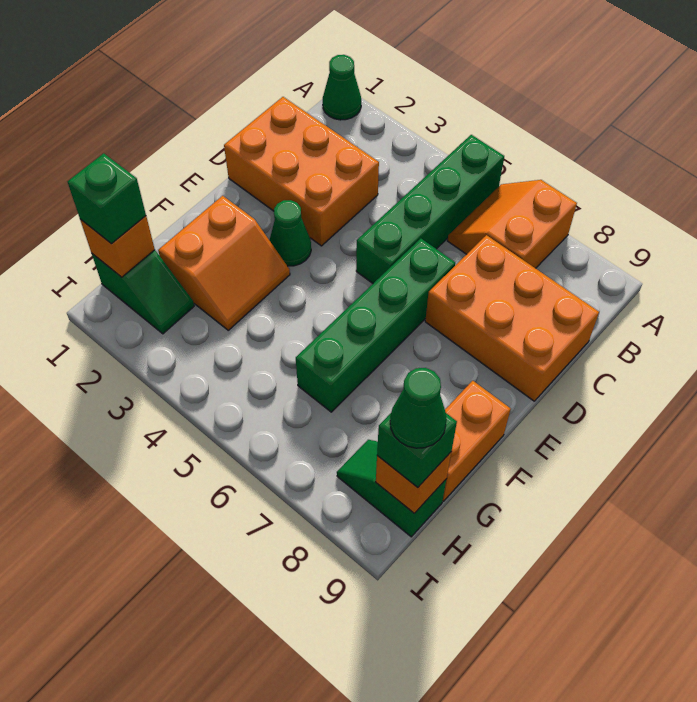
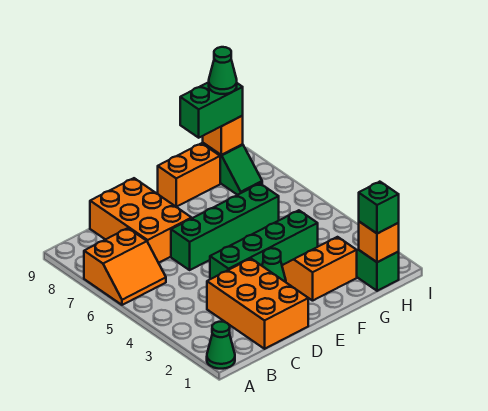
green 1x4 brick [356,135,504,283] -> green 1x4 brick moved to [210,210,318,279]
green 1x1 brick [377,413,457,487] -> green 1x2 brick [180,82,243,138]

